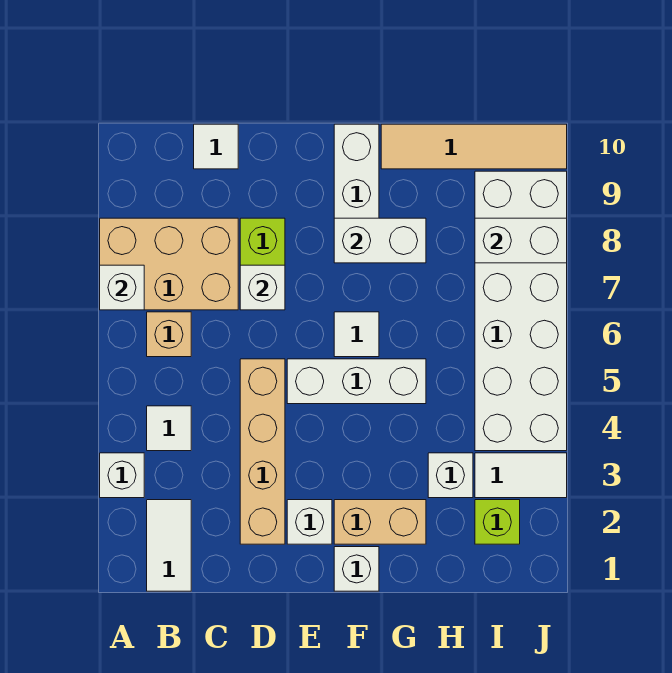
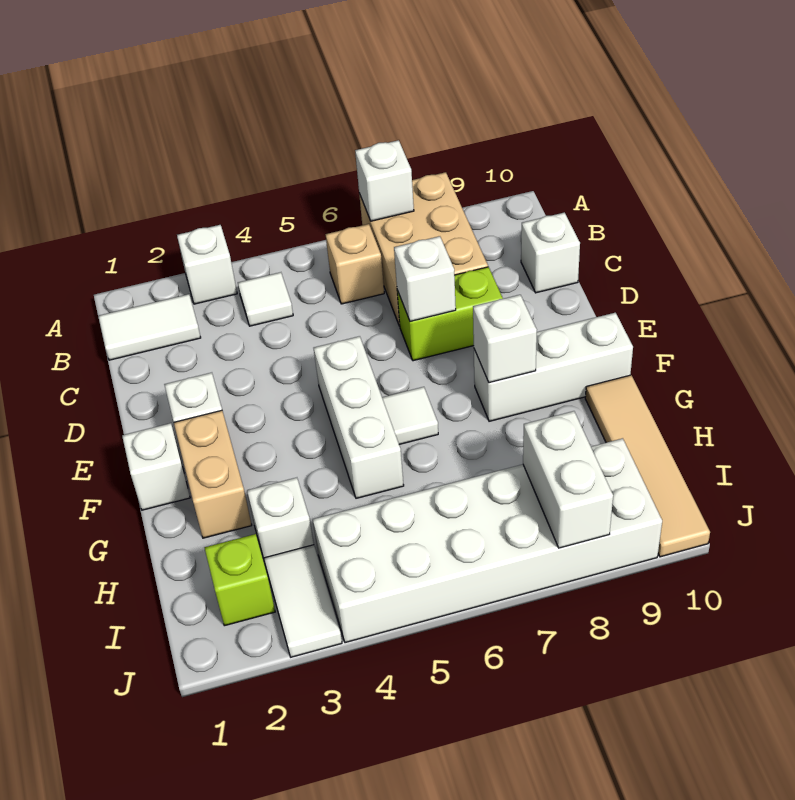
white 1x1 tile [194,124,238,169] -> white 1x1 brick [521,212,580,293]
tan 1x4 brick [240,359,285,544] -> none
white 1x2 brick [334,218,426,263] -> white 1x1 brick [473,295,537,383]

